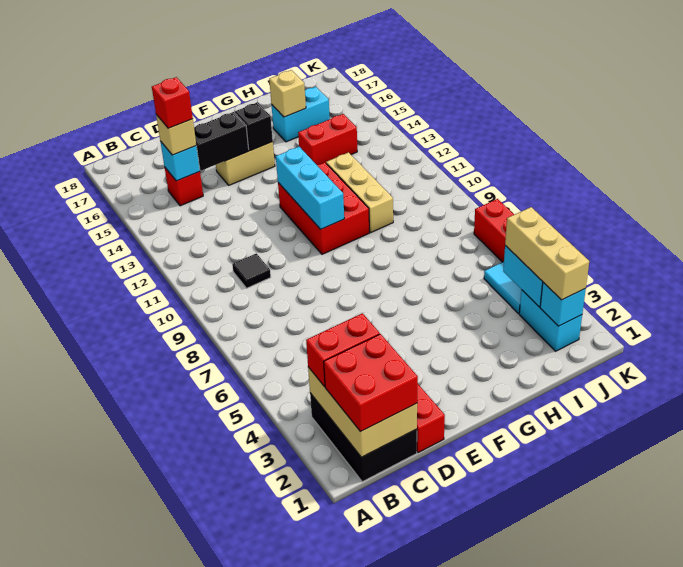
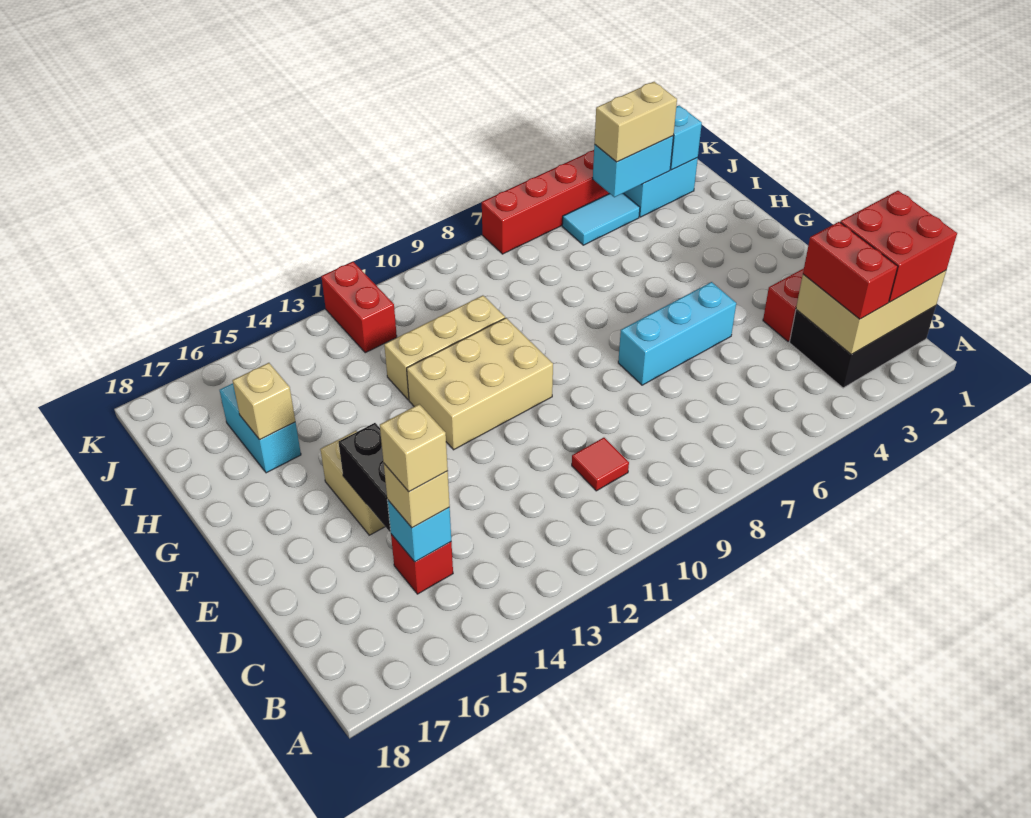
black 1x1 tile [232,253,271,288] -> red 1x1 tile [572,438,629,491]
red 1x1 brick [152,77,193,128] -> tan 1x1 brick [380,404,448,492]
red 2x3 brick [278,162,369,254] -> tan 2x3 brick [407,318,553,450]
cyan 1x3 brick [276,147,344,229] -> cyan 1x3 brick moved to [618,282,736,385]
black 1x1 brick [235,102,273,151] -> none
red 1x2 brick [298,114,357,165] -> red 1x2 brick moved to [321,262,397,353]
tan 1x3 brick [505,207,589,300] -> tan 1x2 brick [594,82,677,162]

